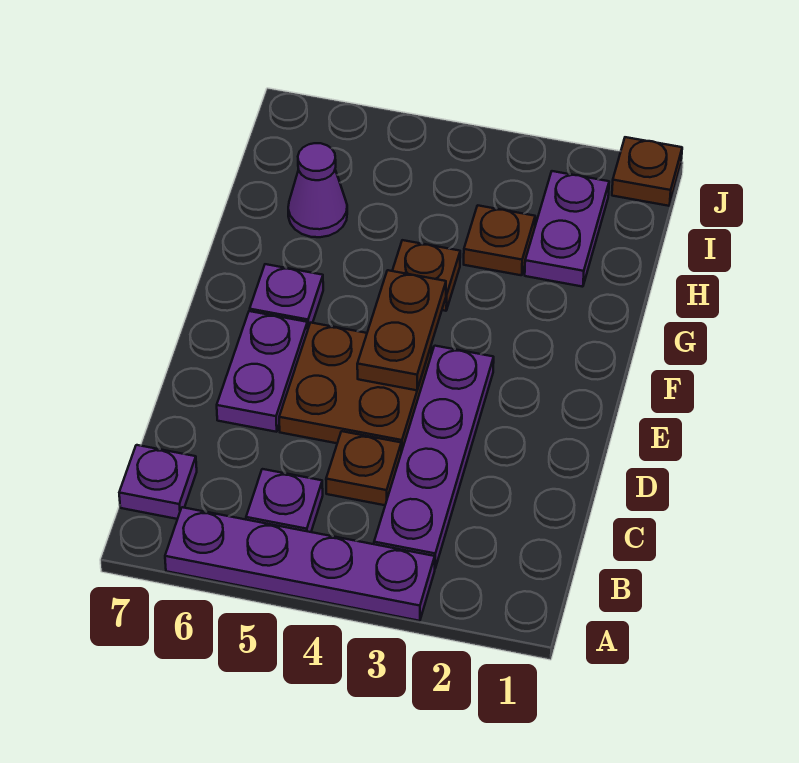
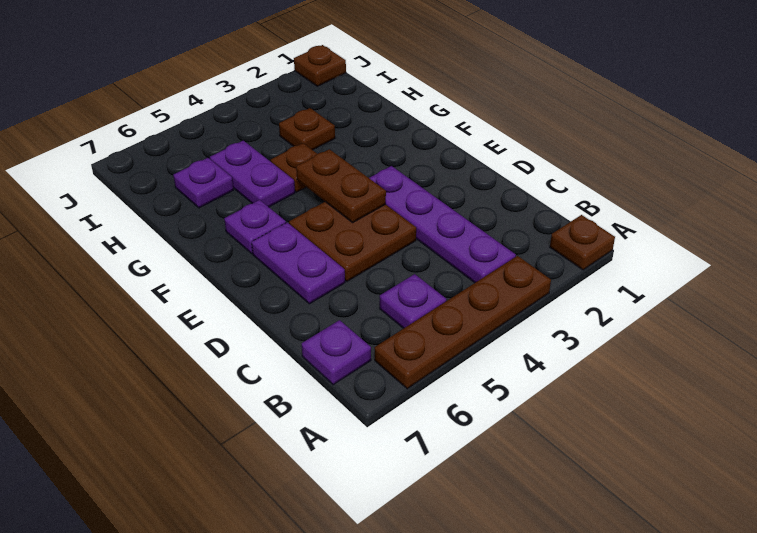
purple 1x4 plate [165,507,435,621] -> brown 1x4 plate [374,256,551,389]
brown 1x1 plate [326,431,401,505] -> brown 1x1 plate moved to [550,215,615,270]
purple 1x2 plate [525,171,609,287] -> purple 1x2 plate moved to [210,141,295,207]
purple 1x1 cone [288,143,347,237] -> purple 1x1 plate [173,158,233,208]

